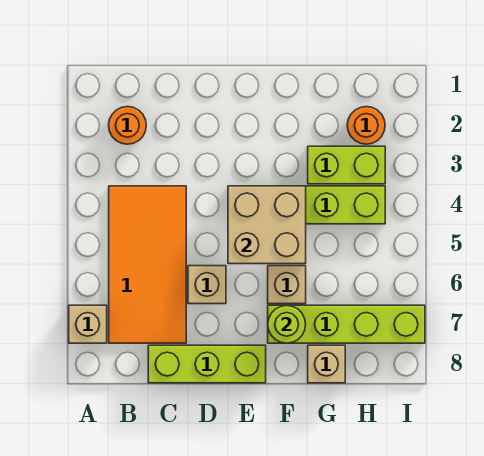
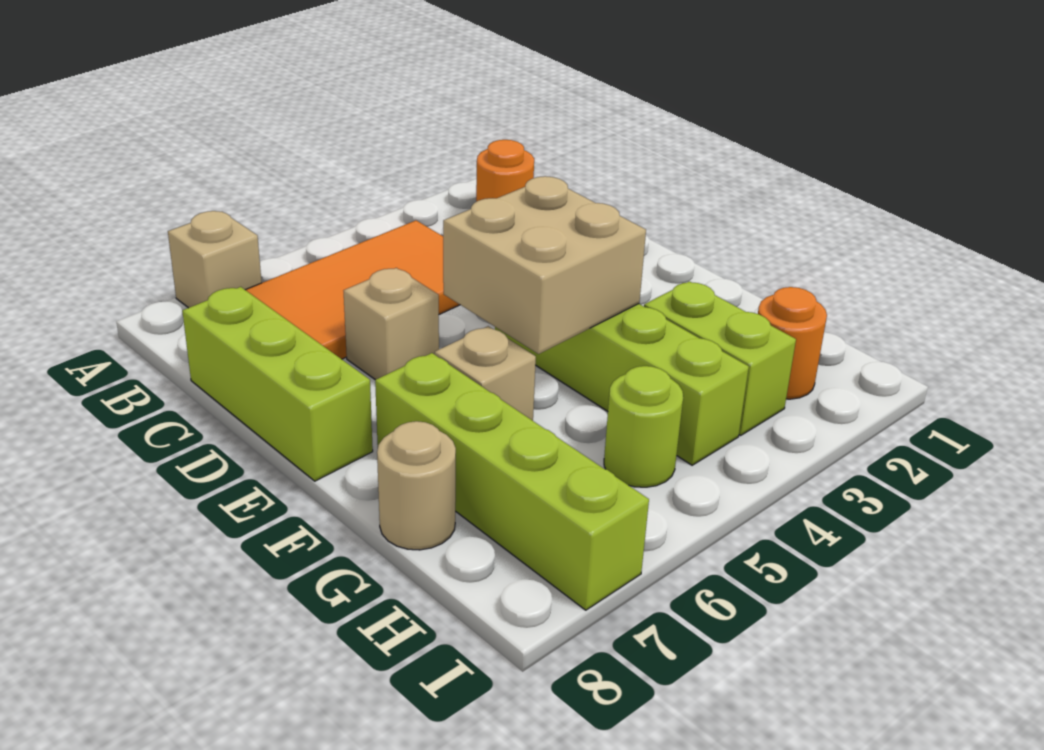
lime 1x1 round brick [268,305,306,343] -> lime 1x1 round brick moved to [604,366,683,487]
tan 1x1 brick [308,345,345,383] -> tan 1x1 round brick [377,421,456,550]

